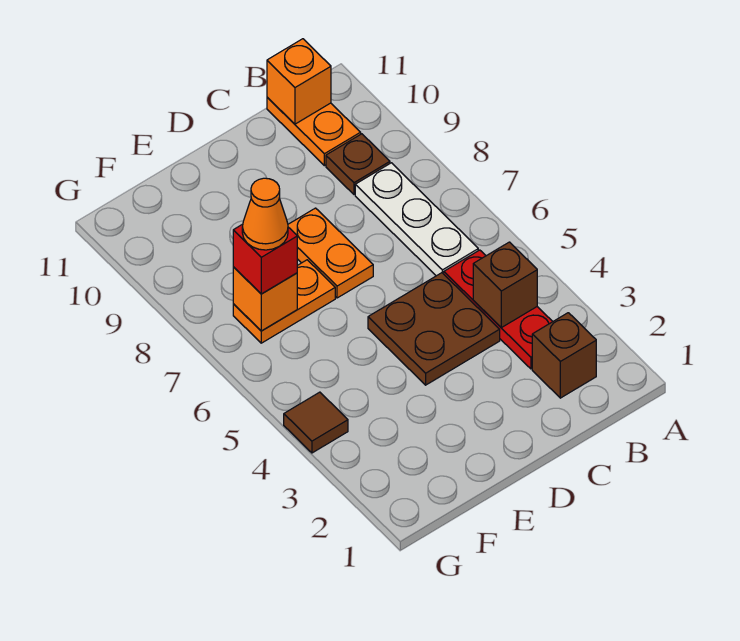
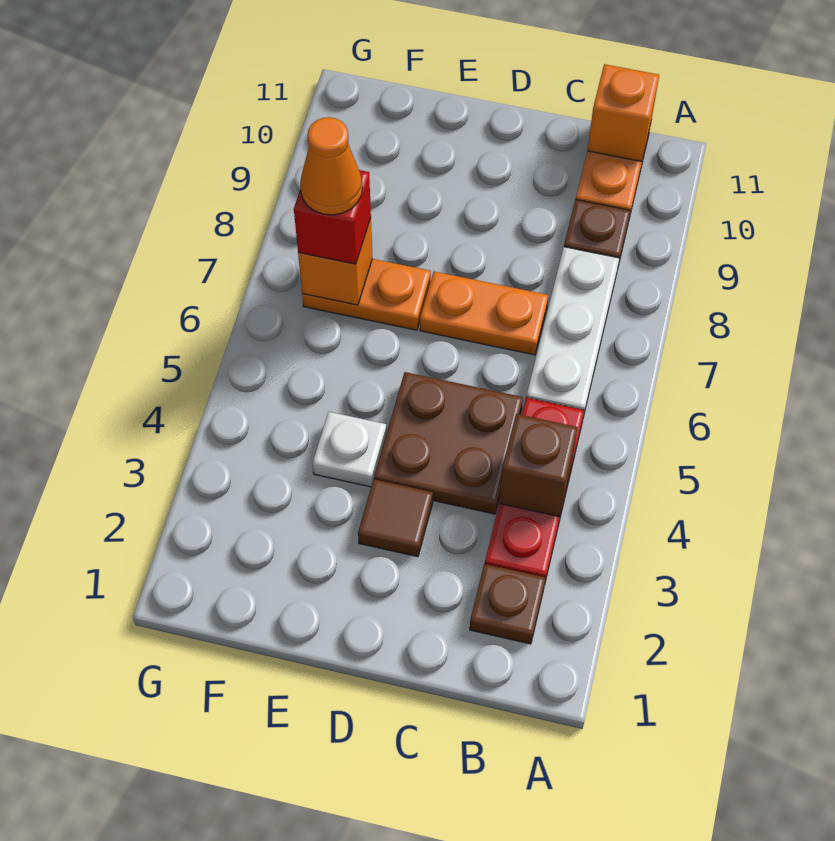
brown 1x1 brick [532,313,596,398] -> brown 1x1 plate [470,564,546,644]
orange 1x2 plate [288,208,373,298] -> orange 1x2 plate turned to [420,272,548,355]
none -> white 1x1 plate [312,412,387,487]
brown 1x1 tile [284,392,348,453] -> brown 1x1 tile moved to [358,479,433,557]

